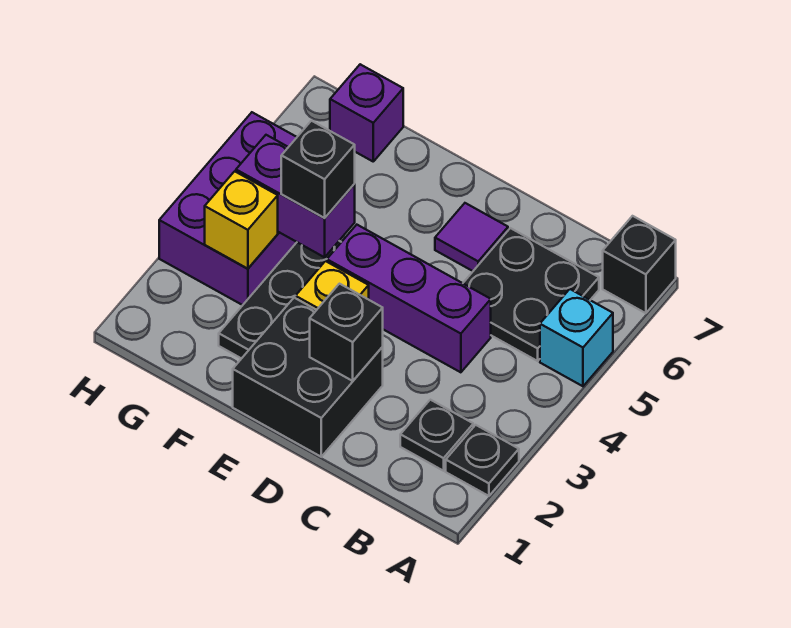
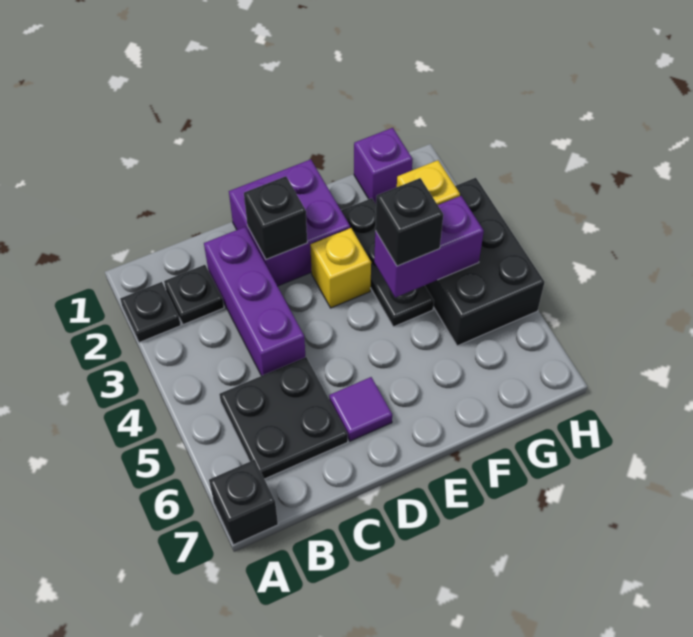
cyan 1x1 brick [540,289,613,386] -> none
purple 1x3 brick [327,225,491,372] -> purple 1x3 brick turned to [204,227,305,376]
black 2x2 brick [233,298,383,457] -> purple 2x2 brick [229,159,350,286]
purple 2x3 brick [159,112,297,305] -> black 2x3 brick [425,178,545,346]
purple 1x1 brick [330,64,403,161] -> purple 1x1 brick moved to [354,128,413,204]

